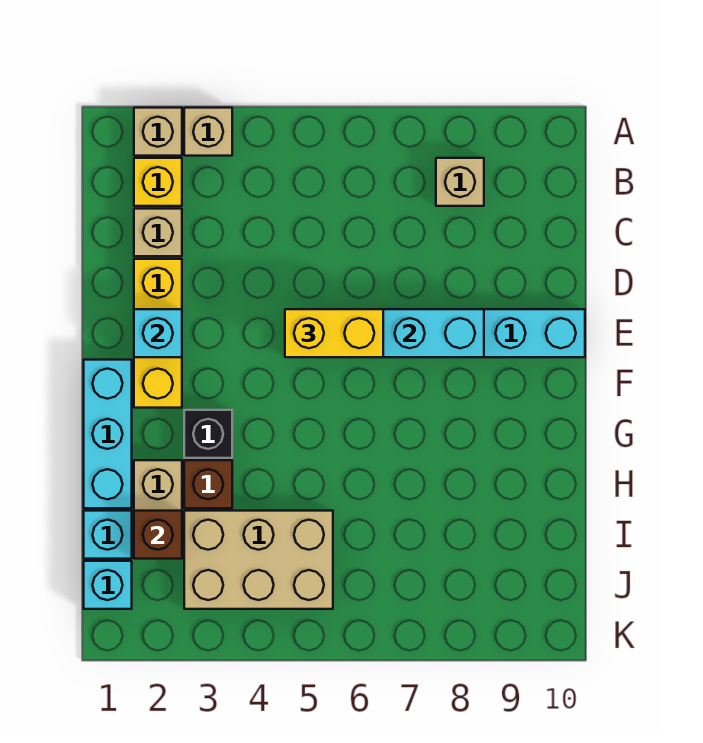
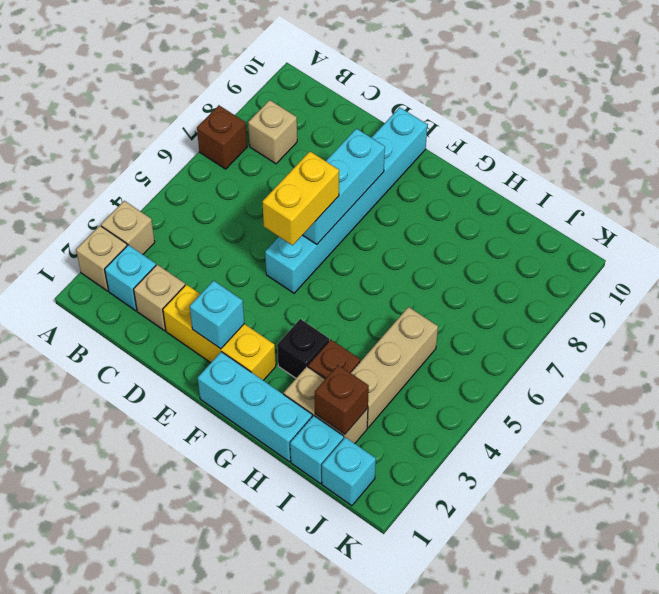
none -> brown 1x1 brick [197,105,247,169]
yellow 1x1 brick [134,158,182,206] -> cyan 1x1 brick [105,245,156,311]
tan 2x3 brick [184,511,333,609] -> tan 1x3 brick [351,307,438,428]

